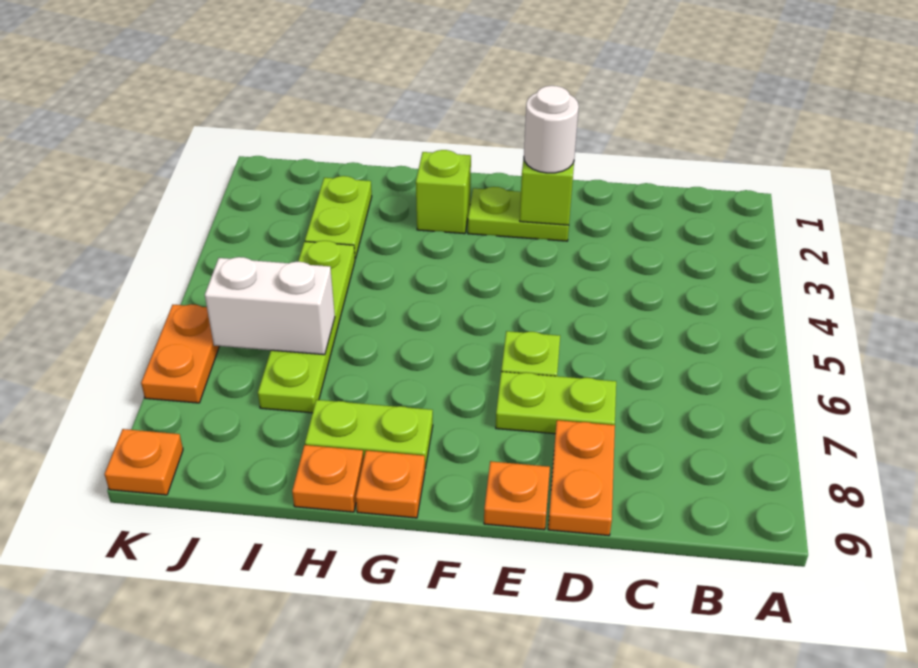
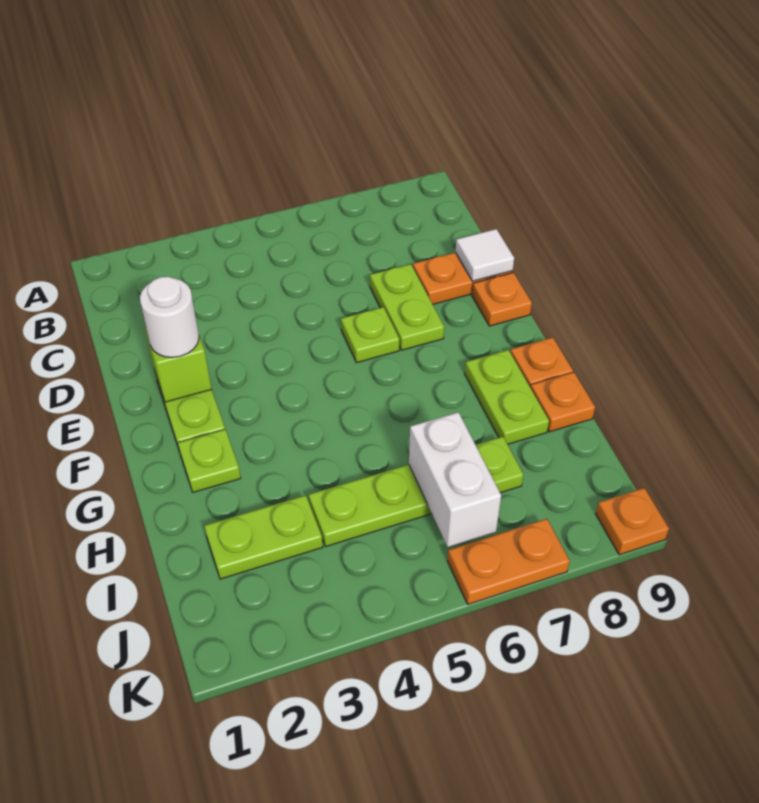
none -> white 1x1 tile [456,229,514,281]
lime 1x1 brick [416,150,471,234] -> lime 1x1 plate [178,429,241,492]

